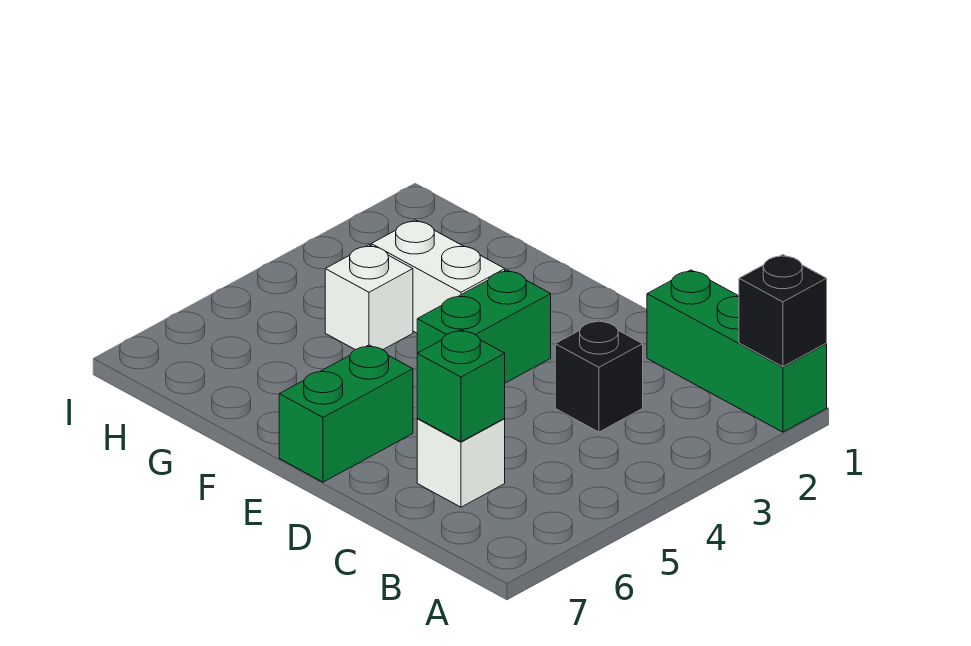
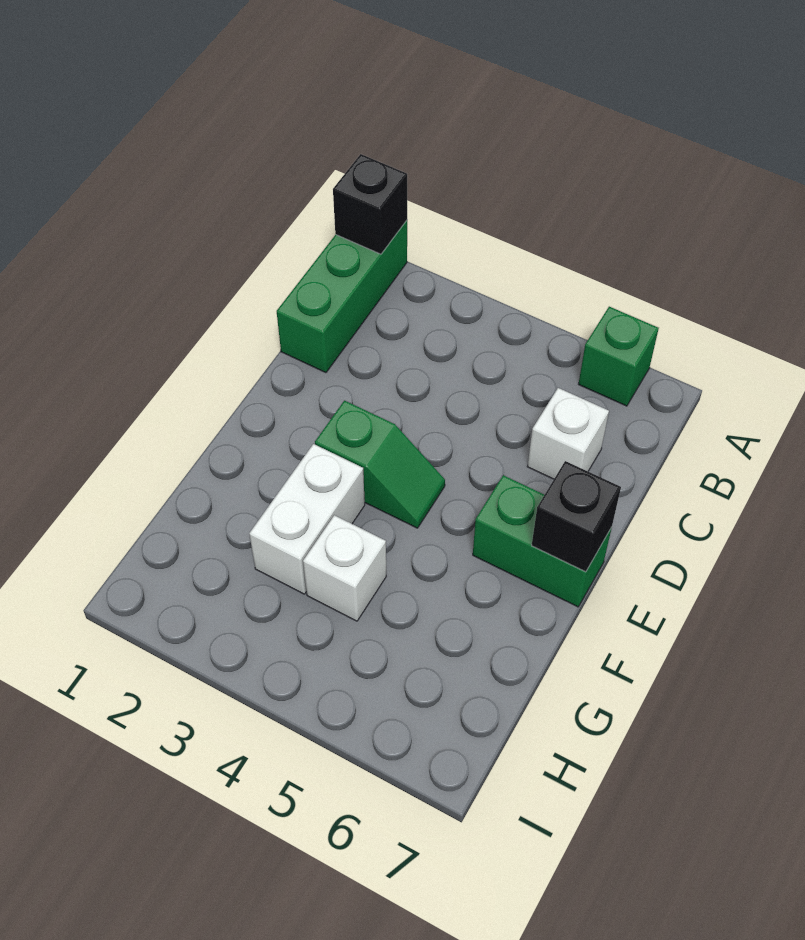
black 1x1 brick [555,320,643,432] -> black 1x1 brick moved to [532,461,621,572]
green 1x1 brick [417,330,505,442] -> green 1x1 brick moved to [579,307,659,406]
green 1x2 brick [417,270,551,383] -> green 1x2 slope [315,401,445,528]

